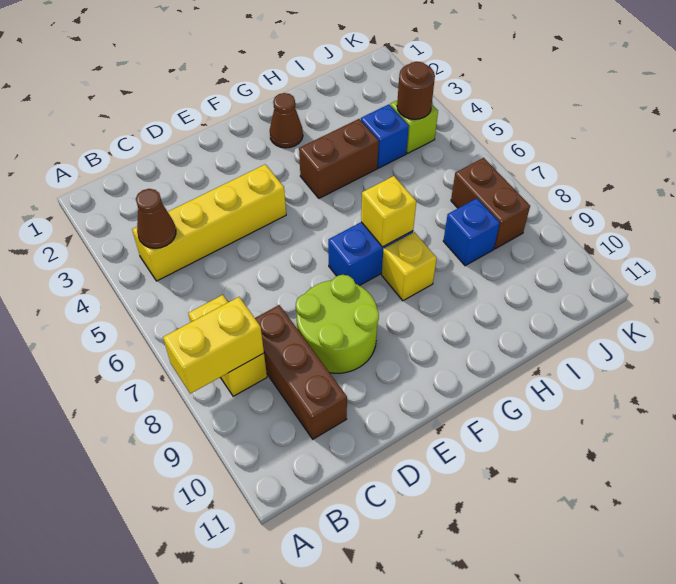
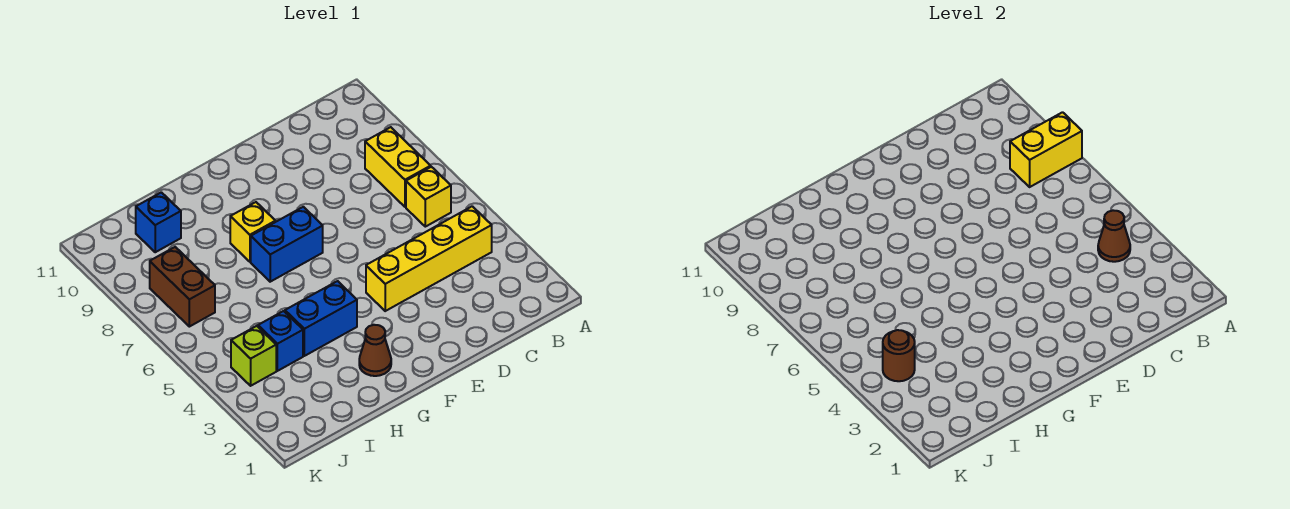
brown 1x3 brick [255,305,347,439] -> none
lime 2x2 round brick [296,275,379,373] -> none
brown 1x2 brick [299,119,379,198] -> blue 1x2 brick [285,281,357,356]
yellow 1x1 brick [361,176,416,247] -> yellow 1x1 brick moved to [406,167,451,227]
blue 1x1 brick [443,198,500,266] -> blue 1x1 brick moved to [136,192,181,252]

